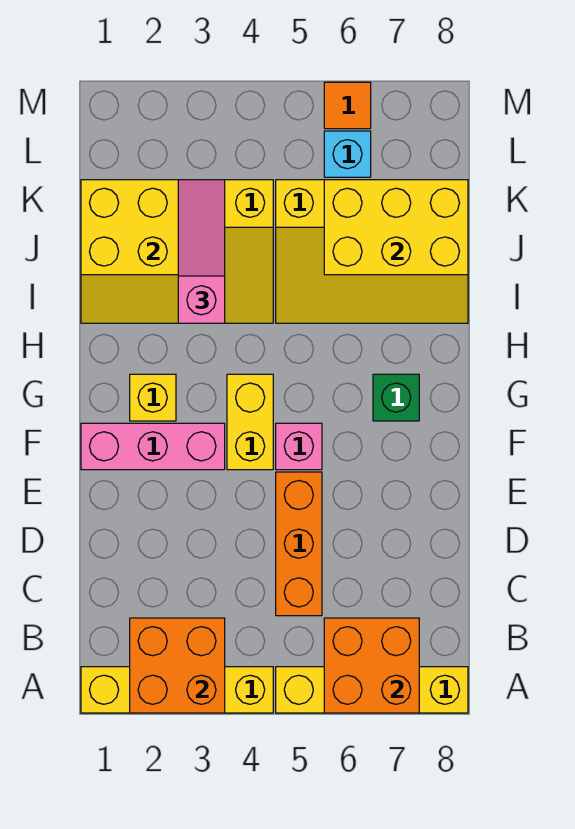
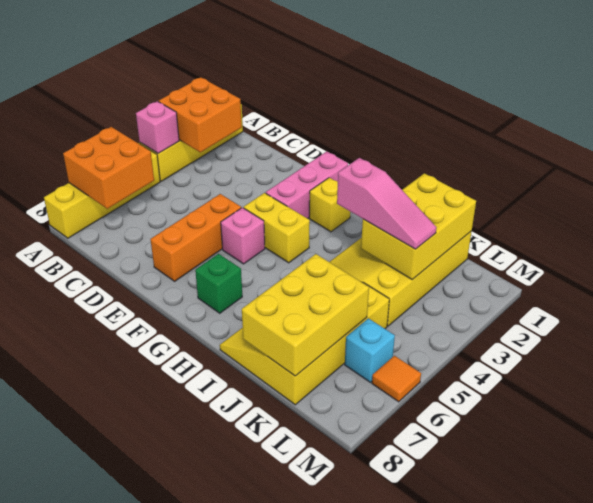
none -> pink 1x1 brick [136,101,179,153]
orange 1x3 brick [276,472,322,616] -> orange 1x3 brick turned to [150,194,241,281]

